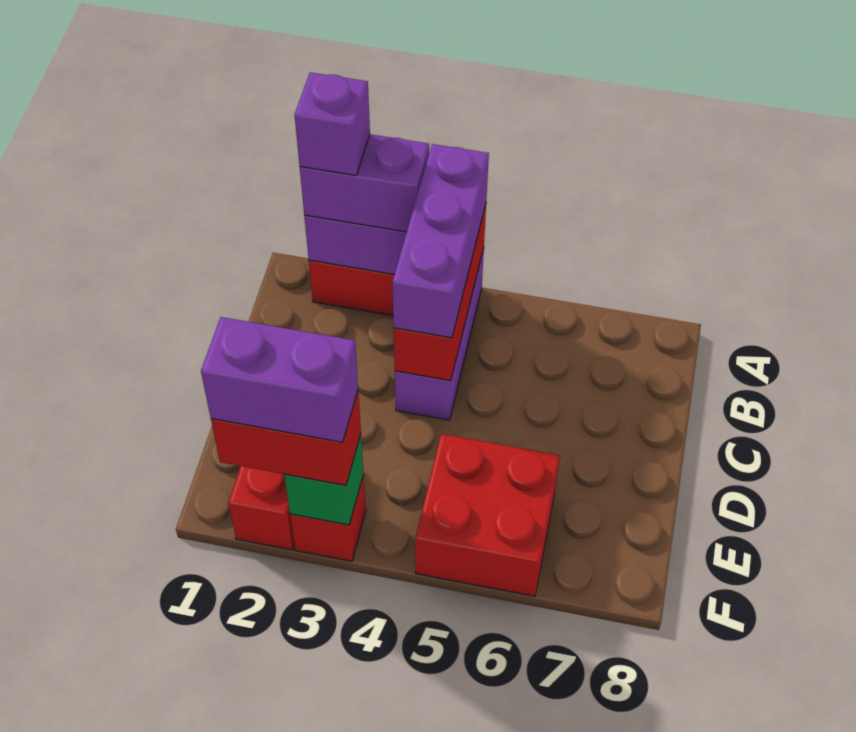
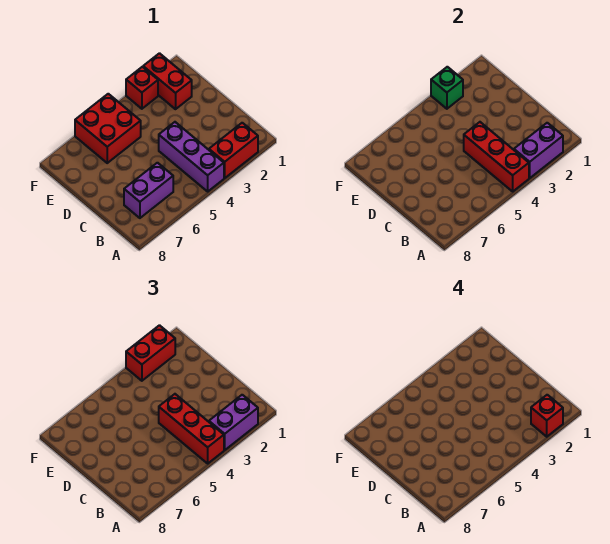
purple 1x1 brick [295,72,370,175] -> red 1x1 brick [531,395,563,437]
purple 1x3 brick [393,144,489,338] -> red 1x3 brick [159,394,224,463]
purple 1x2 brick [201,317,358,442] -> purple 1x2 brick moved to [124,163,173,218]

